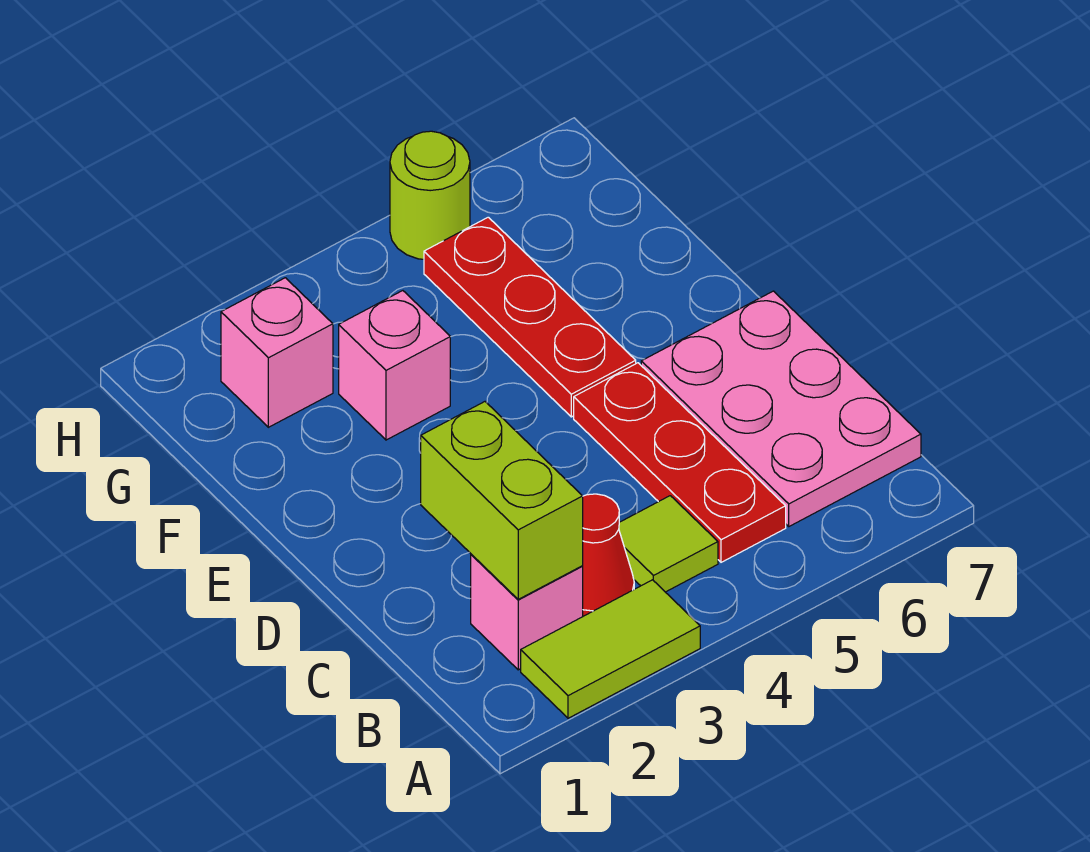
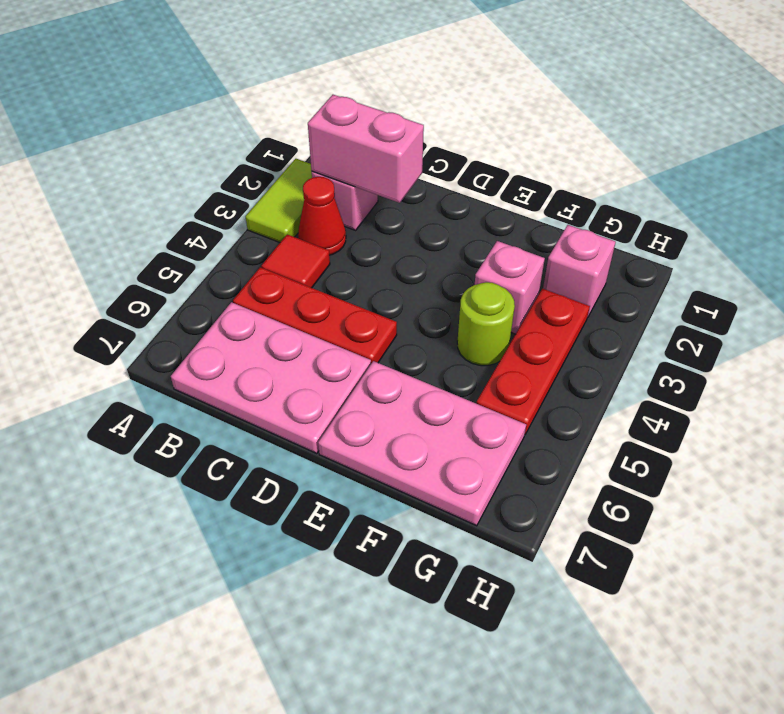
lime 1x2 brick [421,402,583,599] -> pink 1x2 brick [308,95,424,203]
lime 1x1 tile [619,496,718,592] -> red 1x1 tile [261,234,330,288]
red 1x3 plate [424,217,636,417] -> red 1x3 plate turned to [476,289,590,434]
none -> pink 2x3 plate [318,361,526,526]
lime 1x1 round brick [390,131,470,259] -> lime 1x1 round brick moved to [457,282,515,366]

